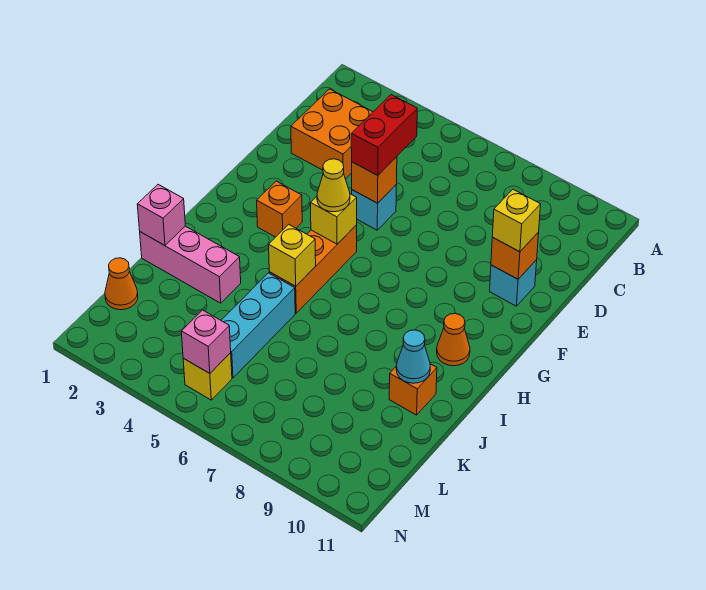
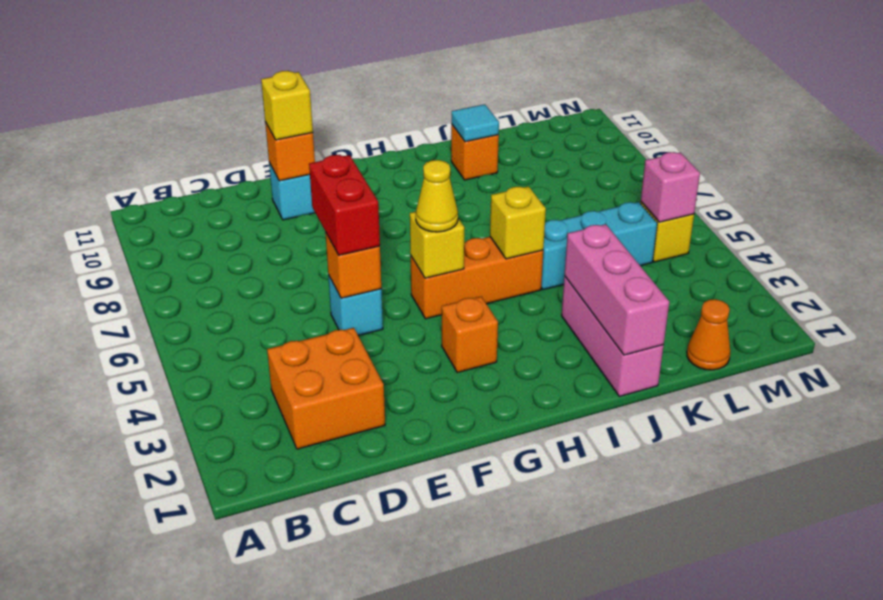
red 1x2 brick [351,95,417,176] -> red 1x2 brick turned to [309,155,380,255]
orange 1x1 cone [437,314,470,366] -> none
pink 1x1 brick [137,185,185,245] -> pink 1x3 brick [564,224,669,355]
cyan 1x1 cone [396,330,430,383] -> cyan 1x1 tile [452,104,499,142]

